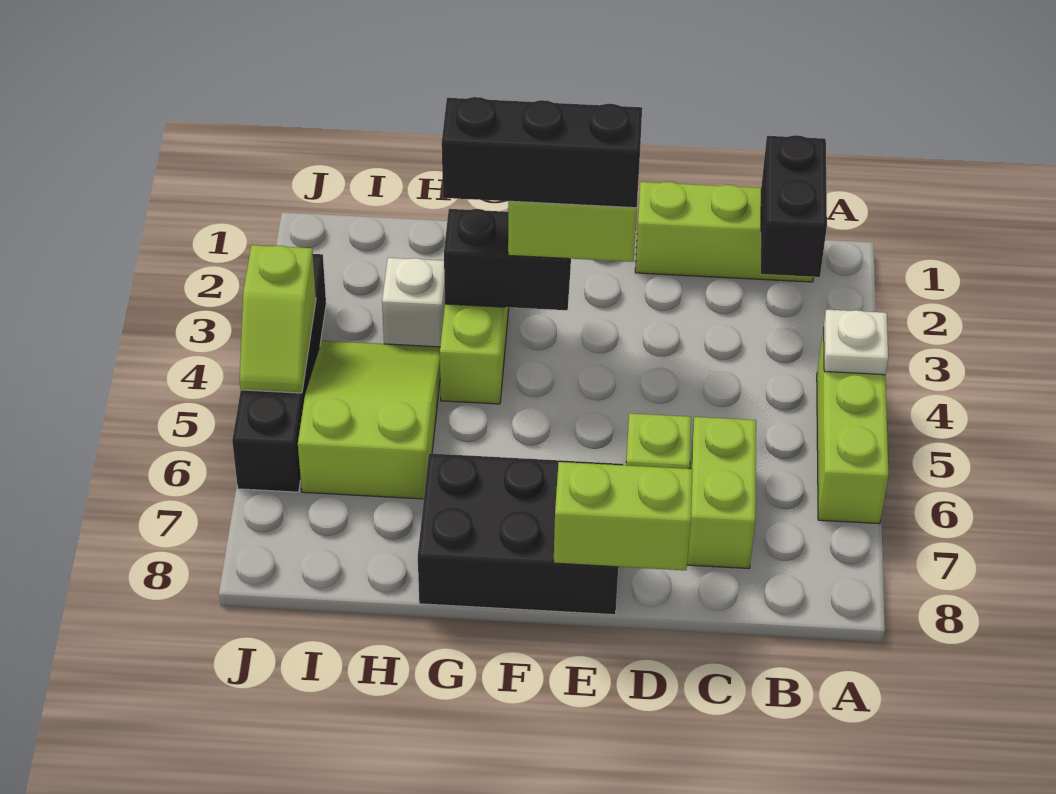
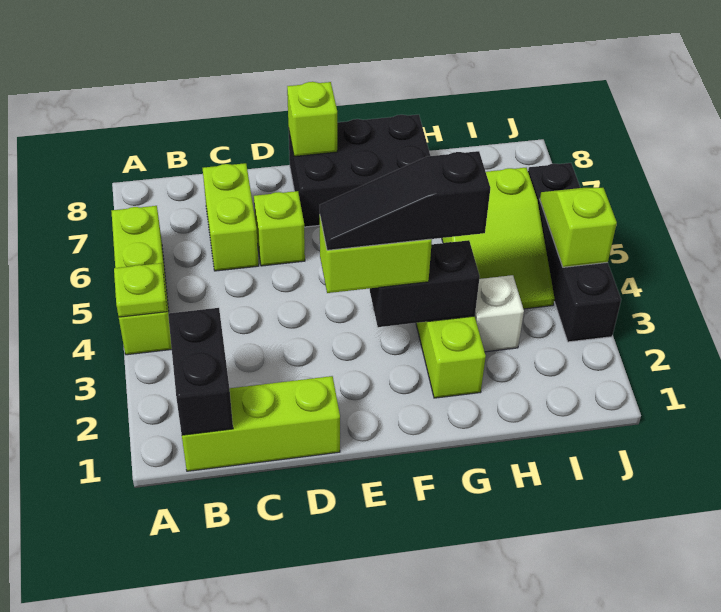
white 1x1 plate [824,309,888,375] -> lime 1x1 plate [114,263,167,317]
lime 1x2 brick [554,462,693,570] -> lime 1x1 brick [287,82,337,156]
black 1x3 brick [442,97,642,208] -> black 1x3 slope [320,151,490,250]

